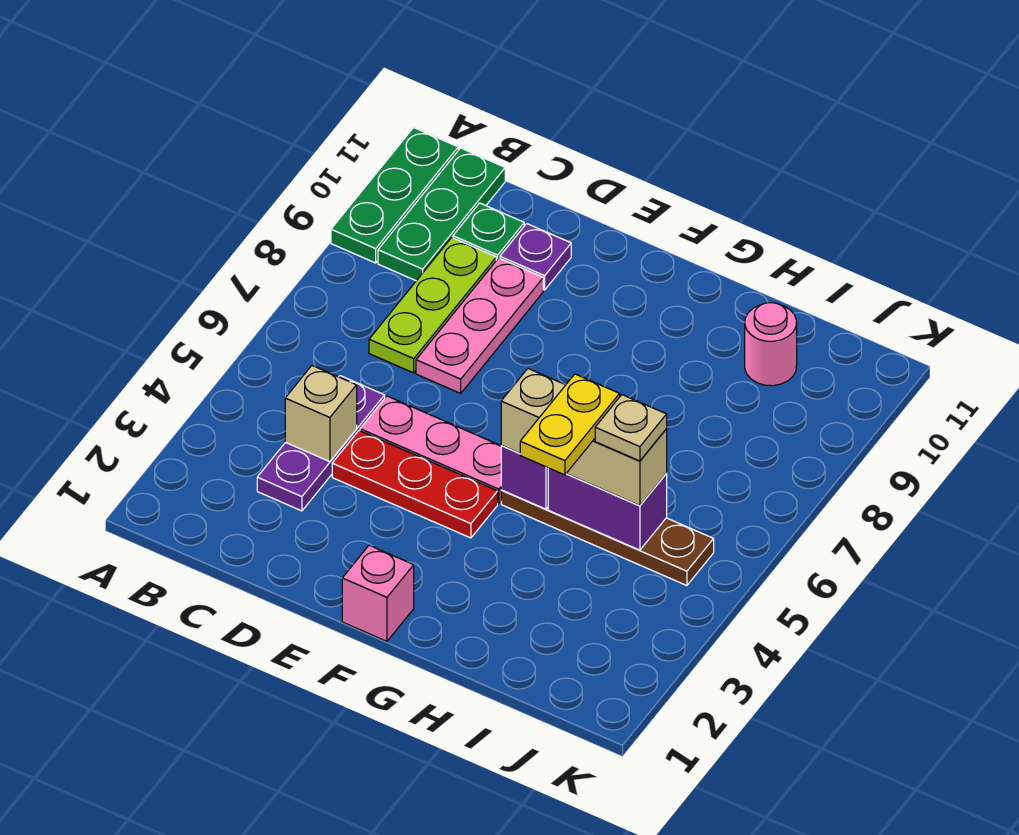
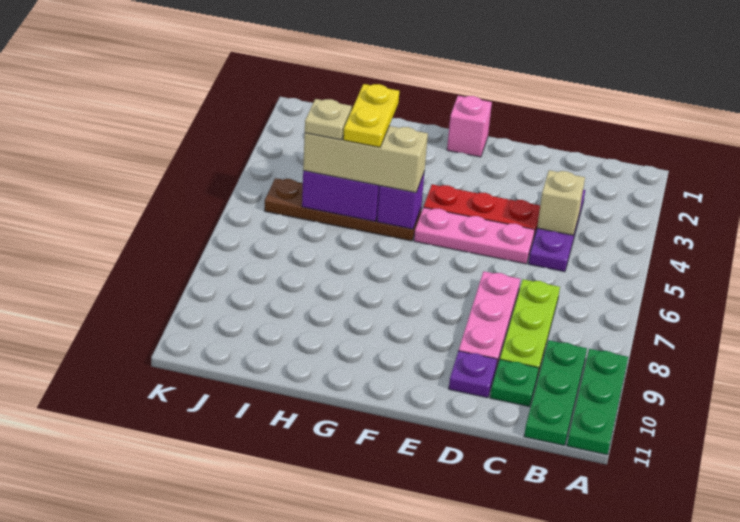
pink 1x1 round brick [745,303,797,386] -> none

